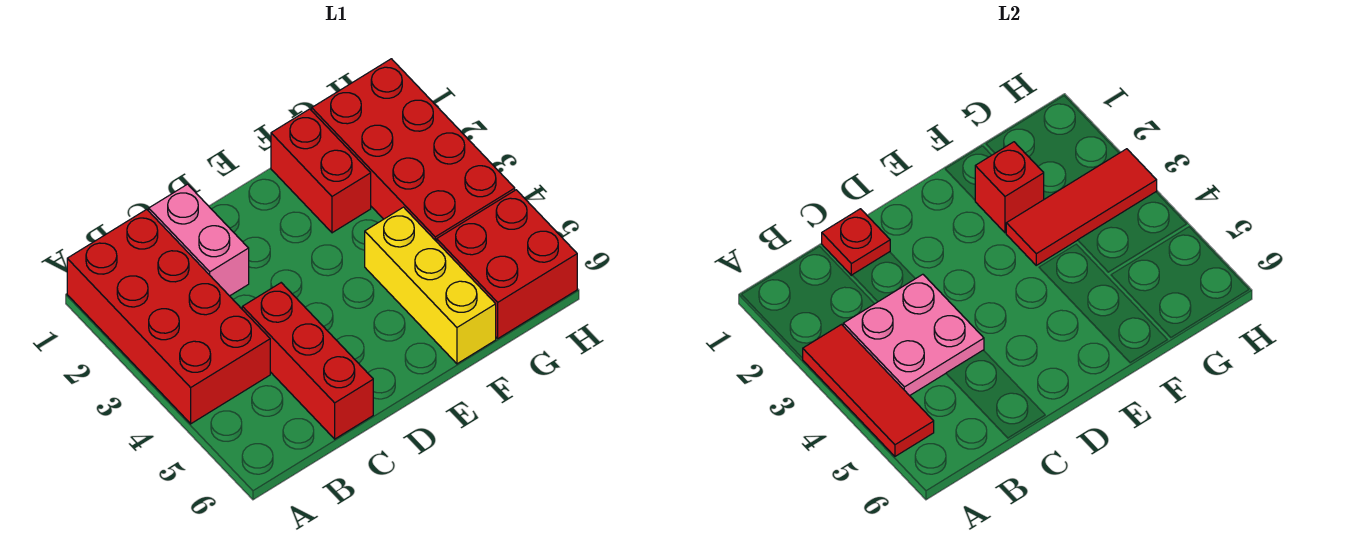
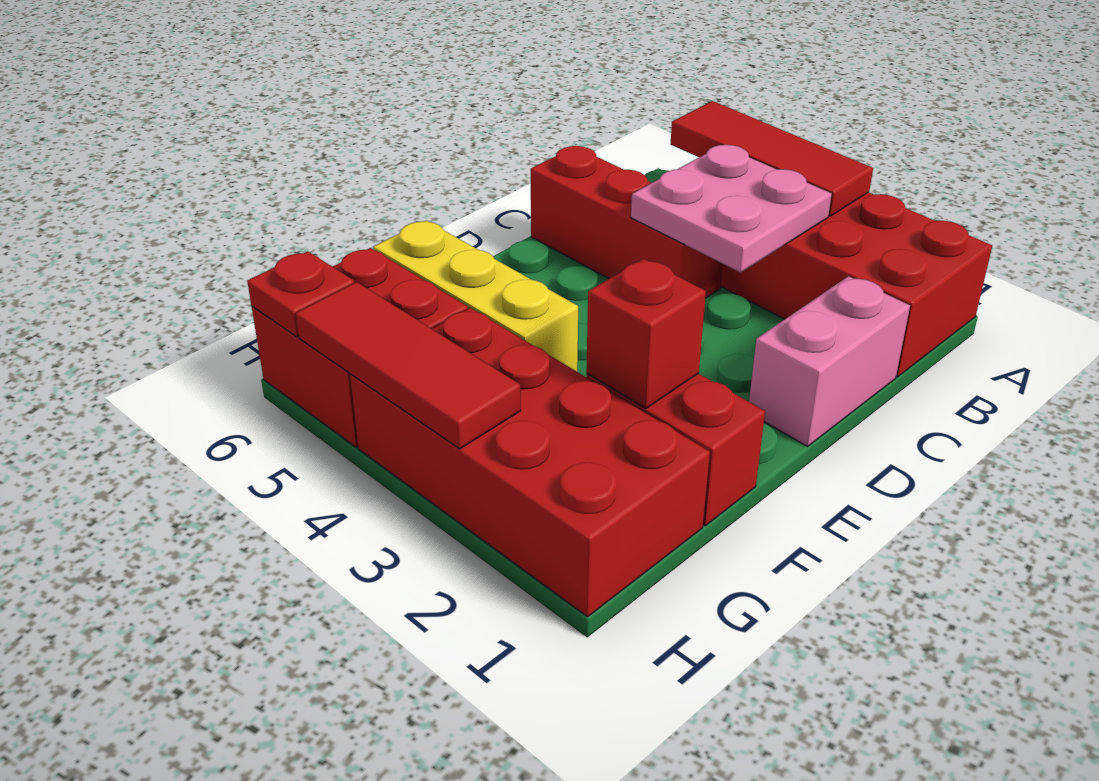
pink 1x2 brick [149,184,249,296] -> pink 1x2 brick turned to [749,276,910,446]
red 1x1 plate [822,209,890,275] -> red 1x1 plate moved to [247,251,354,337]
red 1x3 tile [1006,149,1157,265] -> red 1x3 tile turned to [295,282,521,449]

